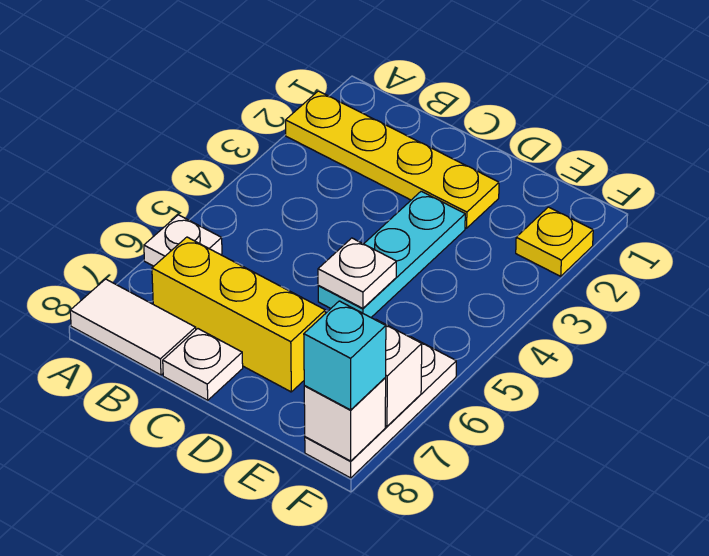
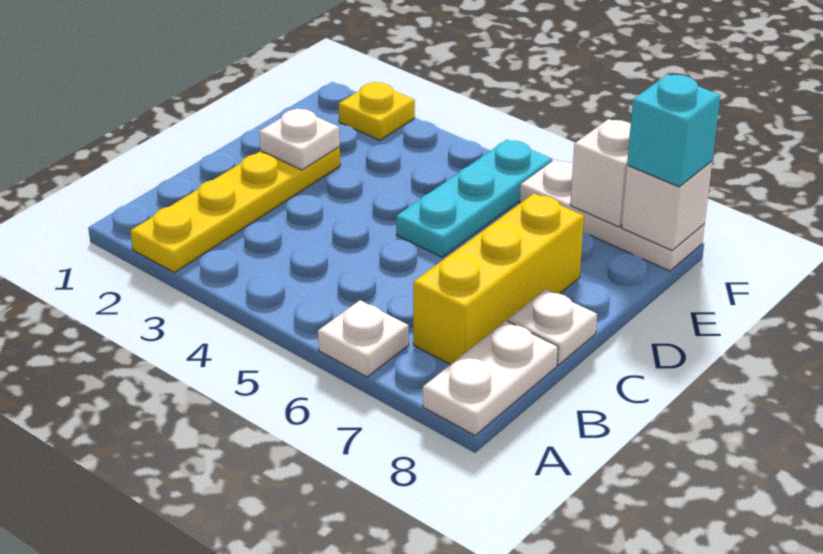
white 1x2 tile [70,279,196,375] -> white 1x2 plate [423,321,558,435]
cyan 1x3 plate [318,191,465,317] -> cyan 1x3 plate turned to [396,140,552,257]
white 1x1 plate [318,238,396,308] -> white 1x1 plate moved to [259,108,340,170]

